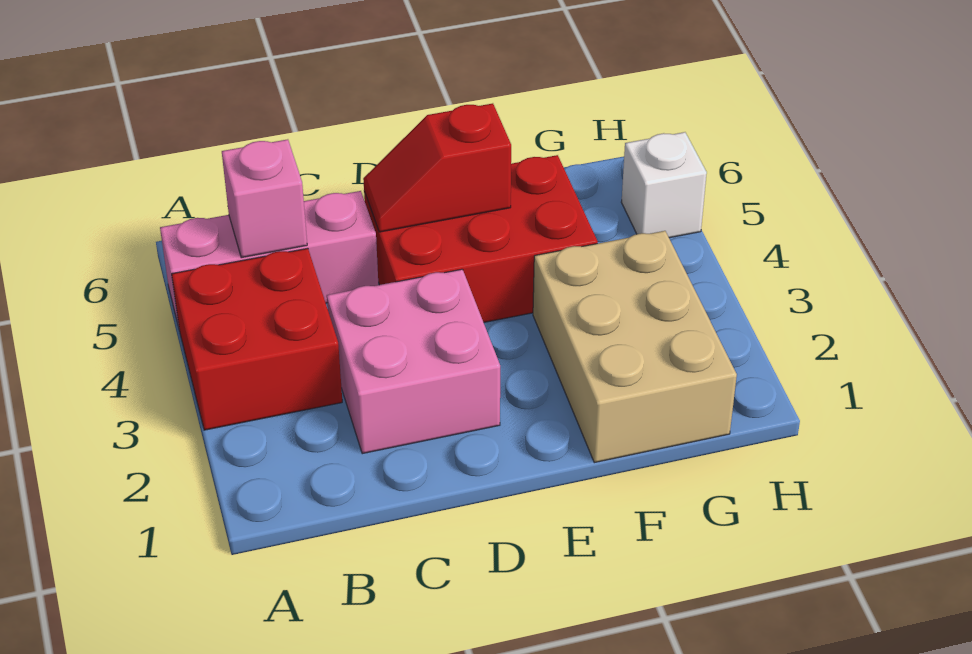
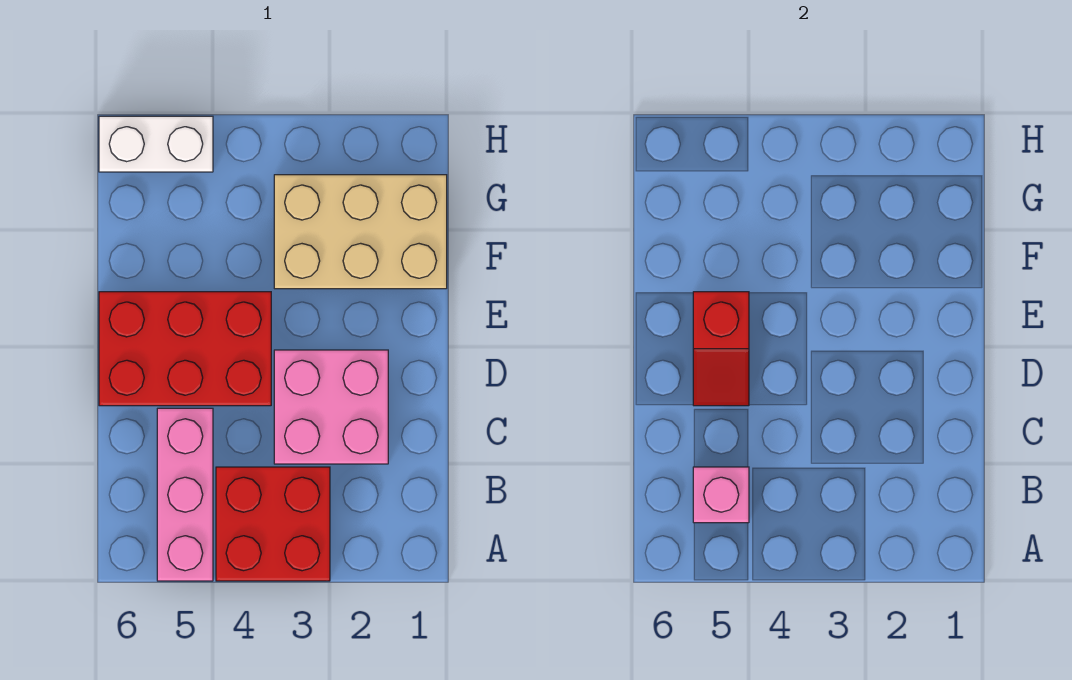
red 2x3 brick [364,155,598,322] -> red 2x3 brick turned to [99,292,271,406]
white 1x1 brick [621,132,707,238] -> white 1x2 brick [99,116,213,172]

